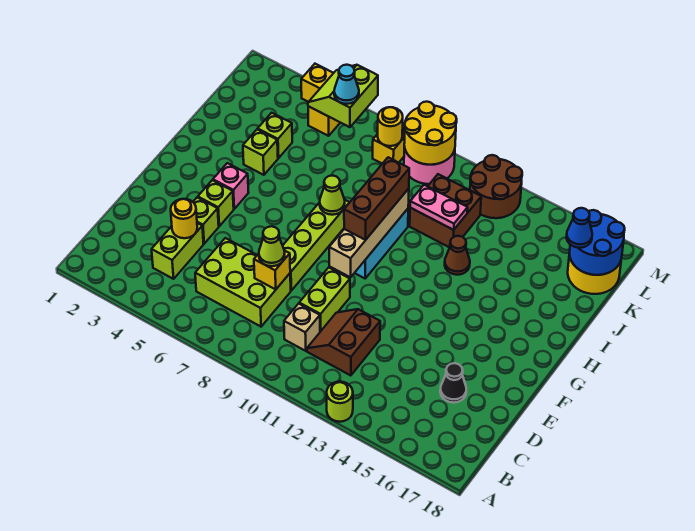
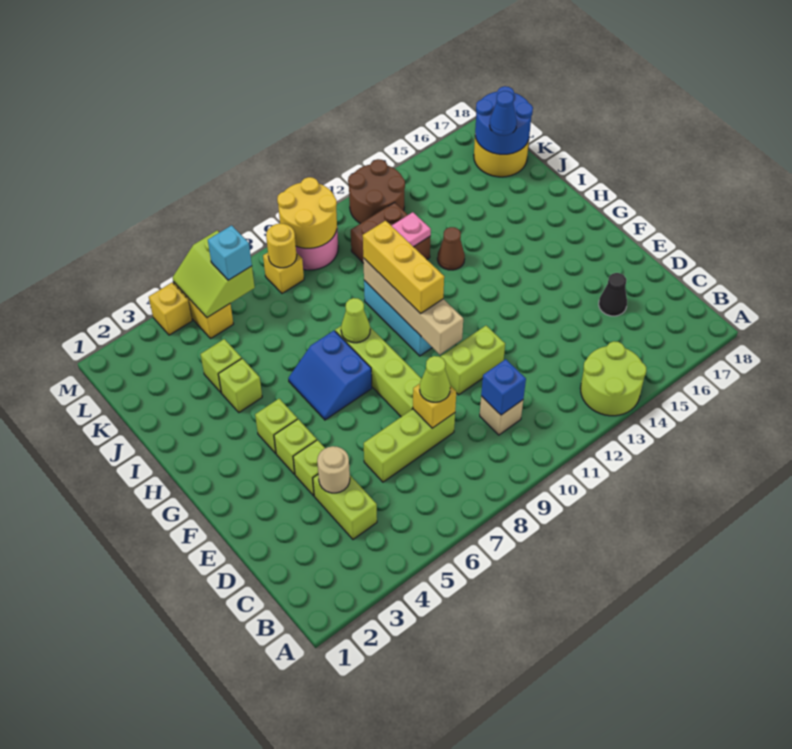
lime 1x1 round brick [327,382,353,422] -> lime 2x2 round brick [580,341,646,416]
lime 2x3 brick [195,238,291,327] -> lime 1x3 brick [364,409,455,482]
none -> blue 1x1 brick [481,359,526,415]
brown 2x2 slope [307,309,380,376] -> none
yellow 1x1 round brick [171,199,197,238] -> tan 1x1 round brick [317,446,350,493]
lime 1x2 brick [299,268,350,332] -> lime 1x2 brick turned to [441,326,505,395]
pink 1x1 brick [213,163,249,209] -> lime 1x1 brick [255,399,297,453]
none -> blue 2x2 slope [288,331,372,420]
brown 1x3 brick [344,157,409,240] -> yellow 1x3 brick [363,221,444,314]
cyan 1x1 cone [334,65,359,104] -> cyan 1x1 brick [208,225,252,280]

